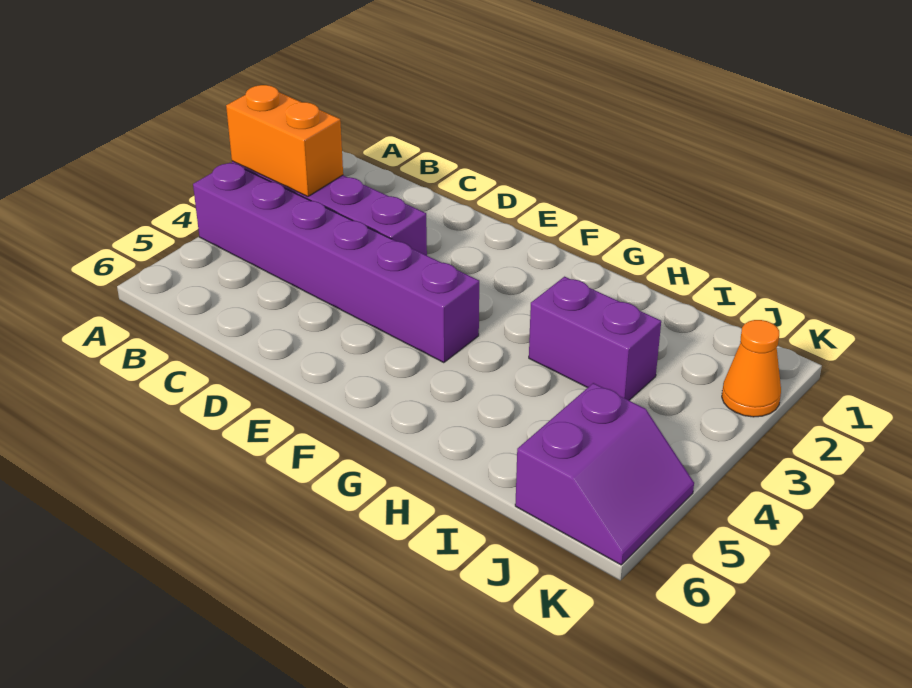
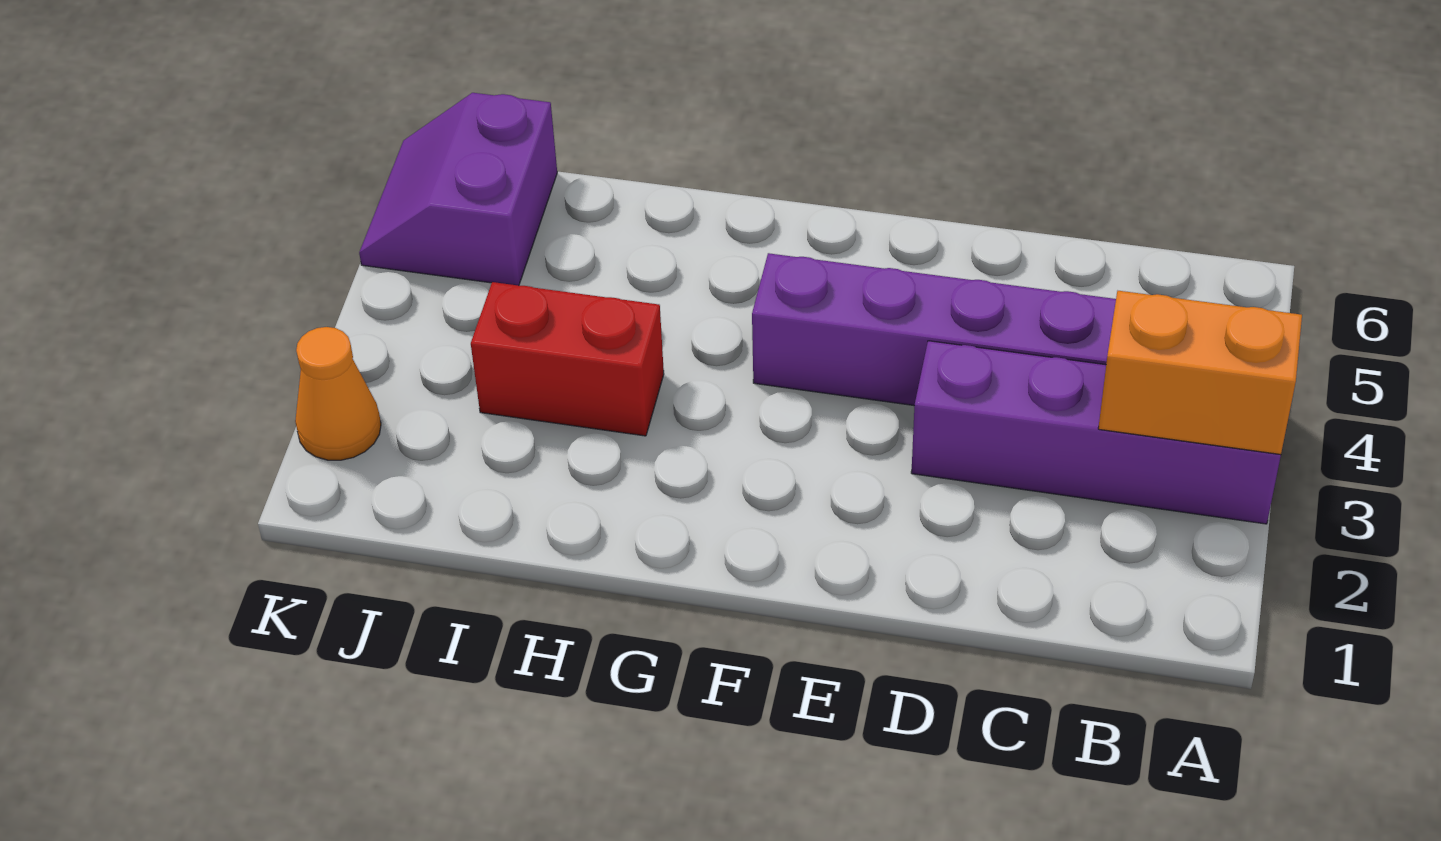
purple 1x2 brick [529,277,661,400] -> red 1x2 brick [471,282,664,436]

